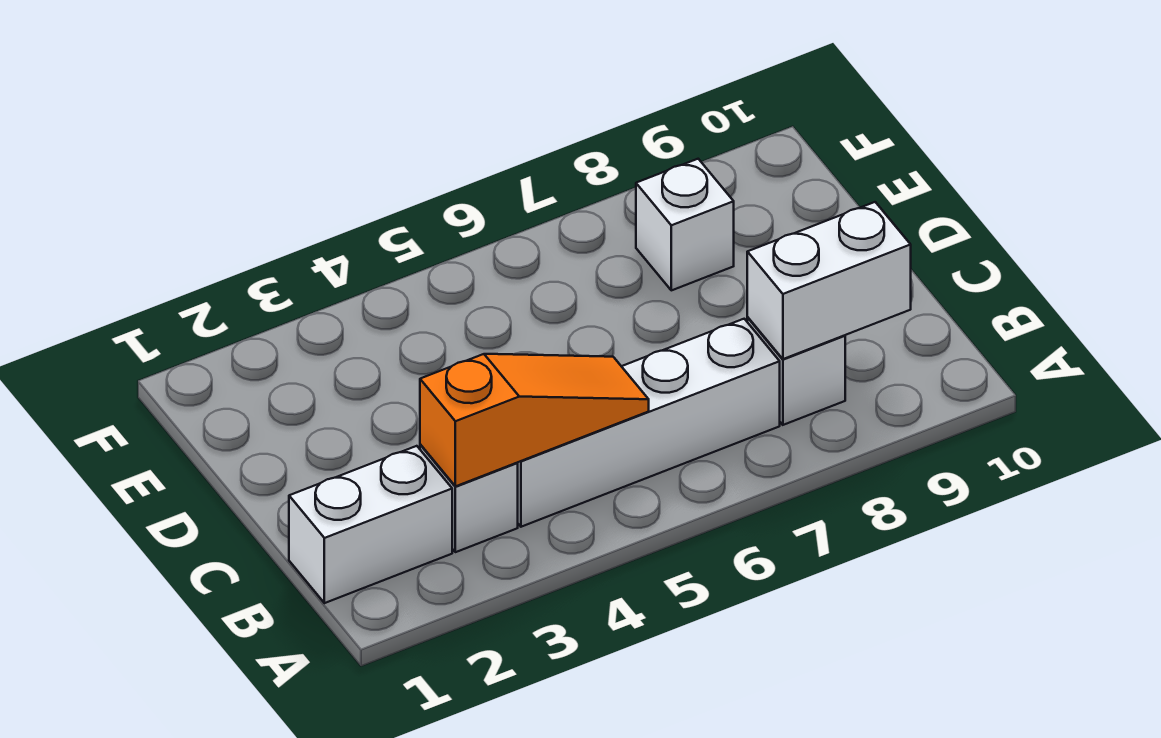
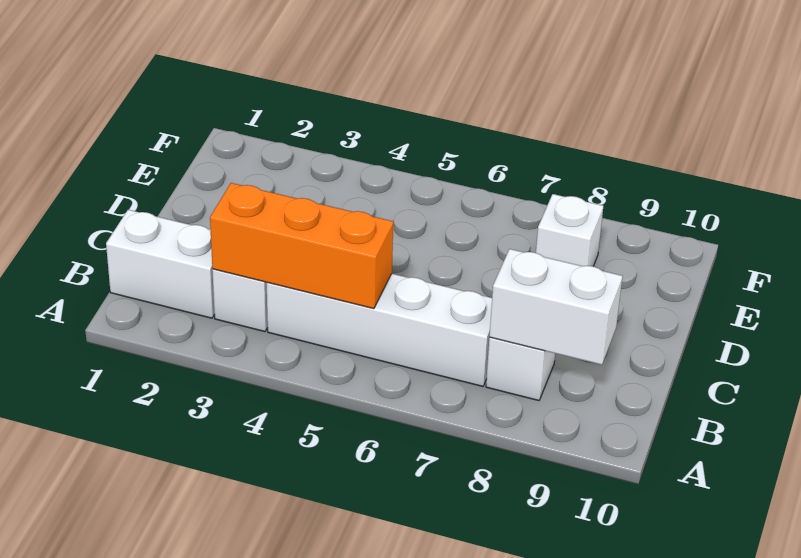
orange 1x3 slope [420,354,649,486] -> orange 1x3 brick [210,183,393,309]

